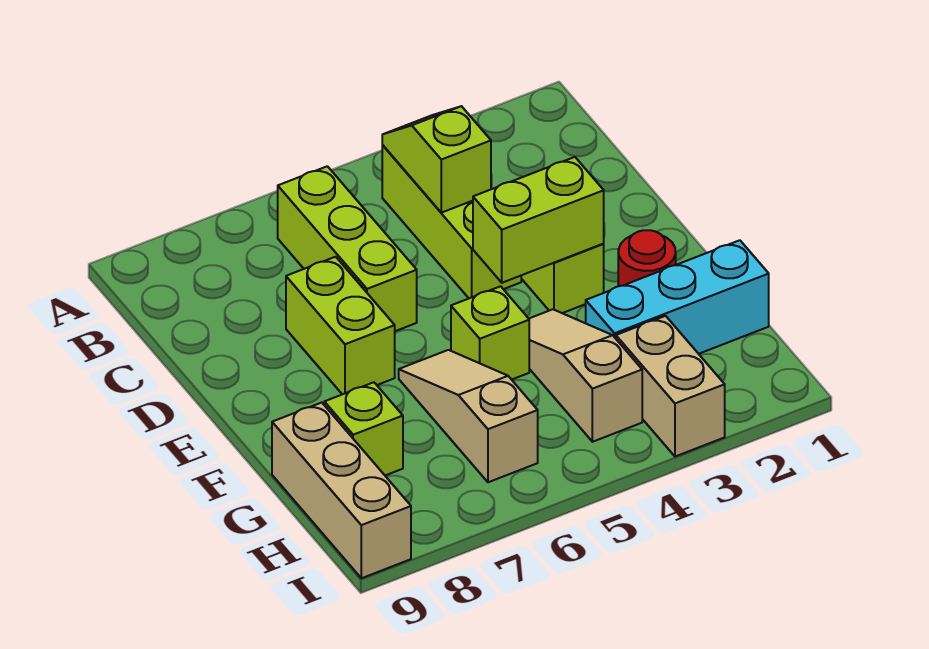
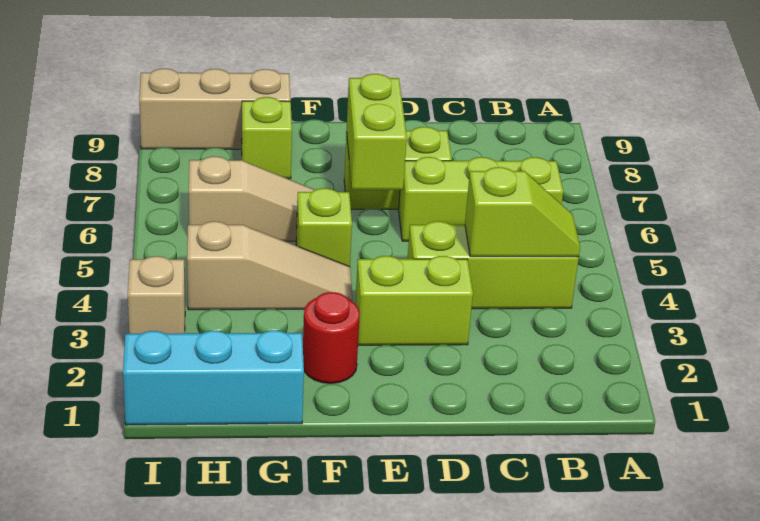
lime 1x2 brick [473,157,604,283] -> lime 1x2 brick moved to [347,74,407,190]
cyan 1x3 brick [586,240,769,354] -> cyan 1x3 brick turned to [123,330,304,425]
tan 1x2 brick [616,316,725,457] -> tan 1x1 brick [128,256,185,334]

